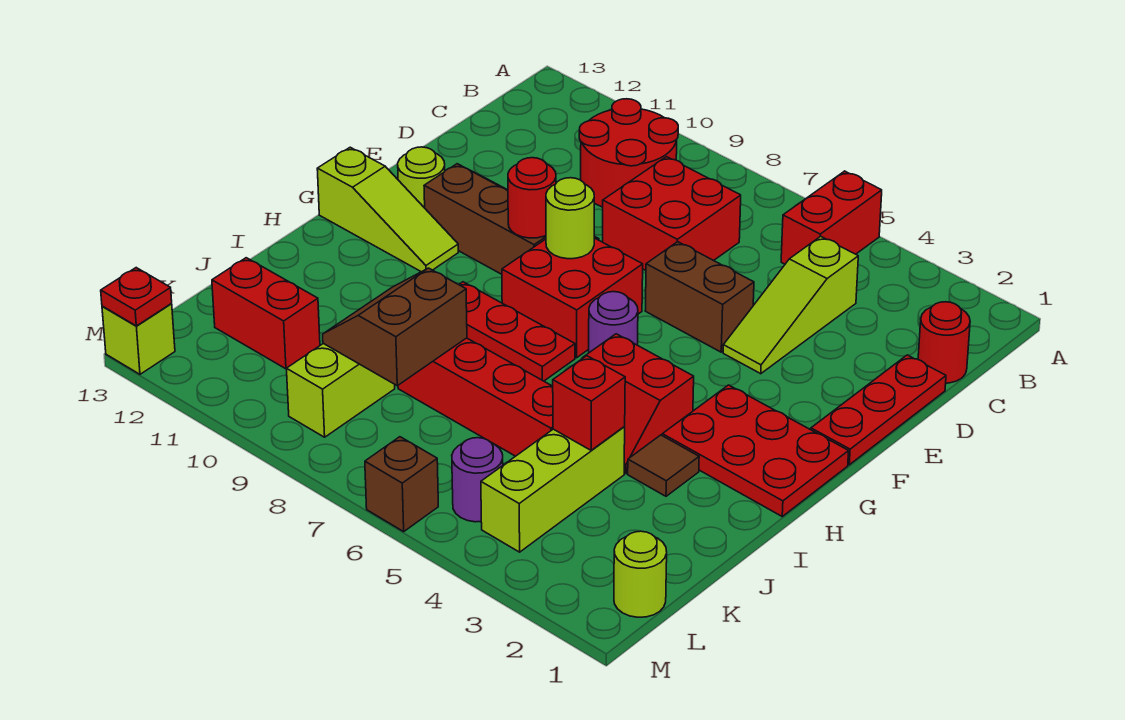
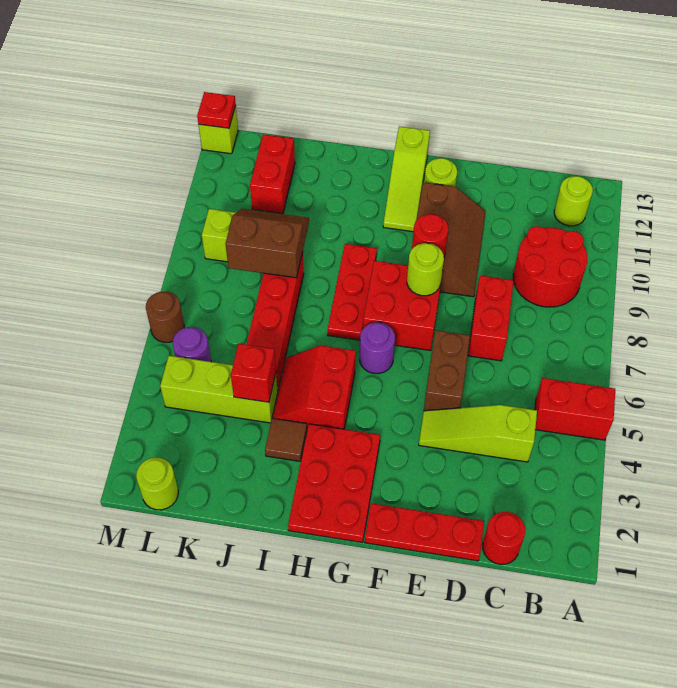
none -> lime 1x1 round brick [554,176,593,226]
red 2x2 brick [603,157,741,270] -> red 1x2 brick [468,276,514,361]
brown 1x1 brick [365,437,438,532] -> brown 1x1 round brick [146,292,184,342]

